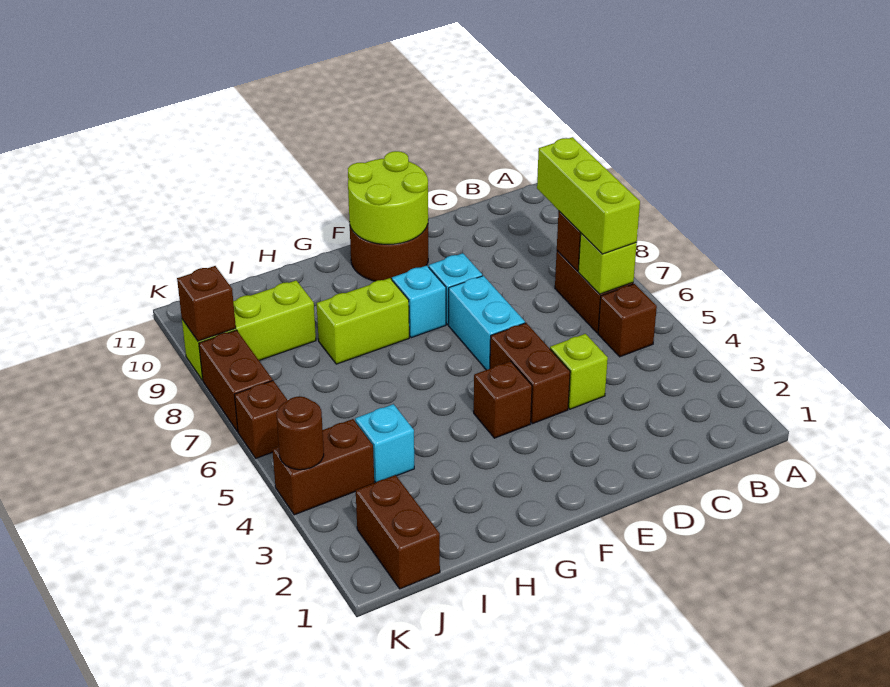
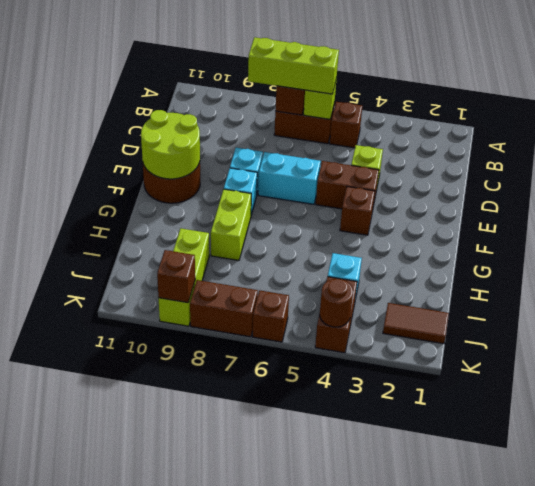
brown 1x2 brick [356,475,440,589] -> brown 1x2 tile [383,303,449,344]

